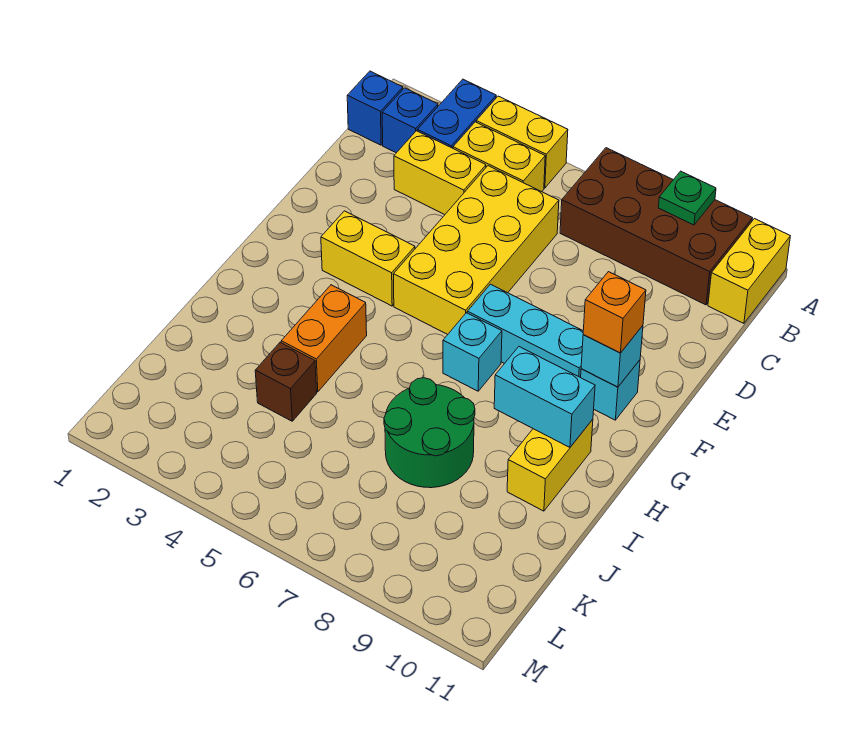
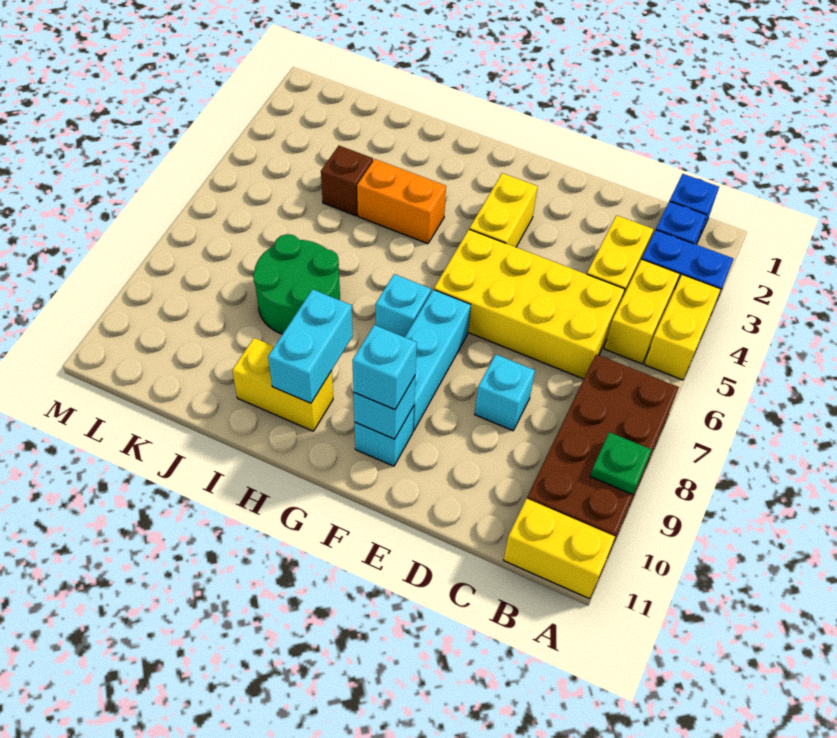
none -> cyan 1x1 brick [475,355,535,431]
orange 1x1 brick [583,272,646,353] -> cyan 1x1 brick [352,325,417,410]

